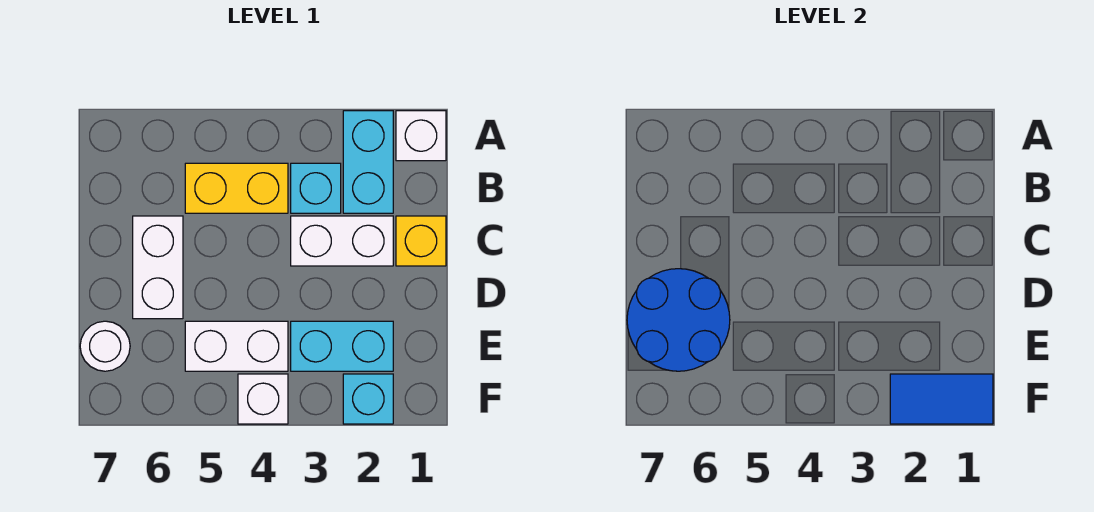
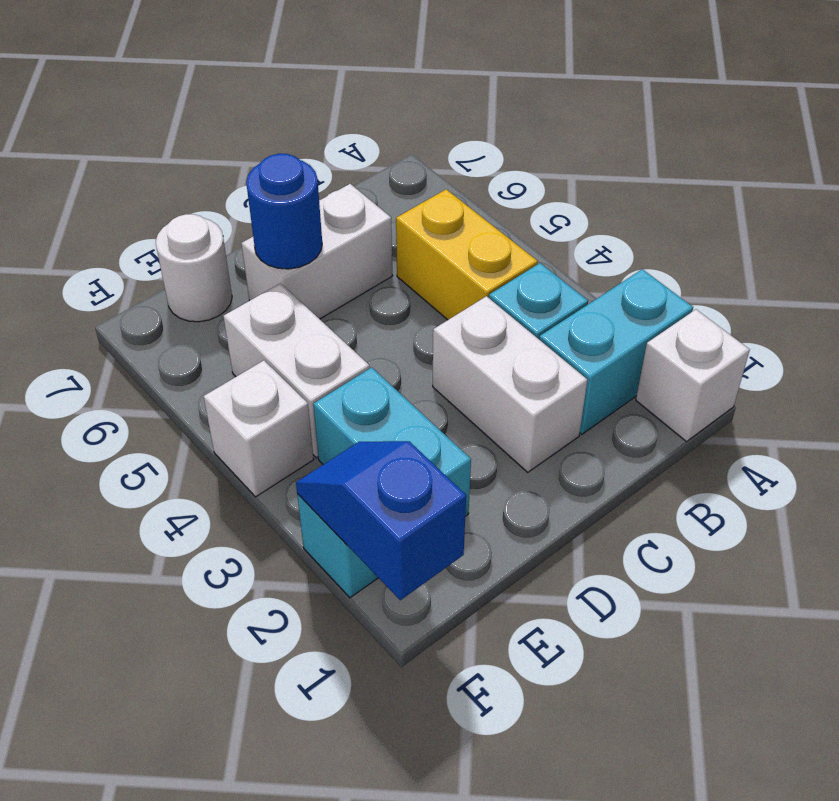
yellow 1x1 brick [396,216,446,266] -> none
blue 2x2 round brick [627,269,730,371] -> blue 1x1 round brick [246,154,322,269]
blue 1x2 tile [890,374,993,424] -> blue 1x2 slope [296,441,466,600]

